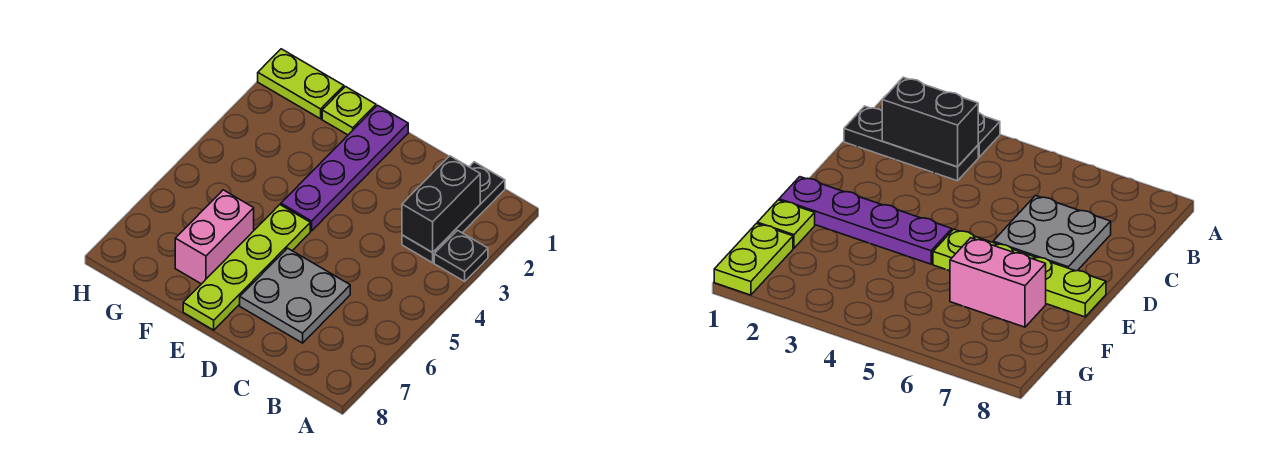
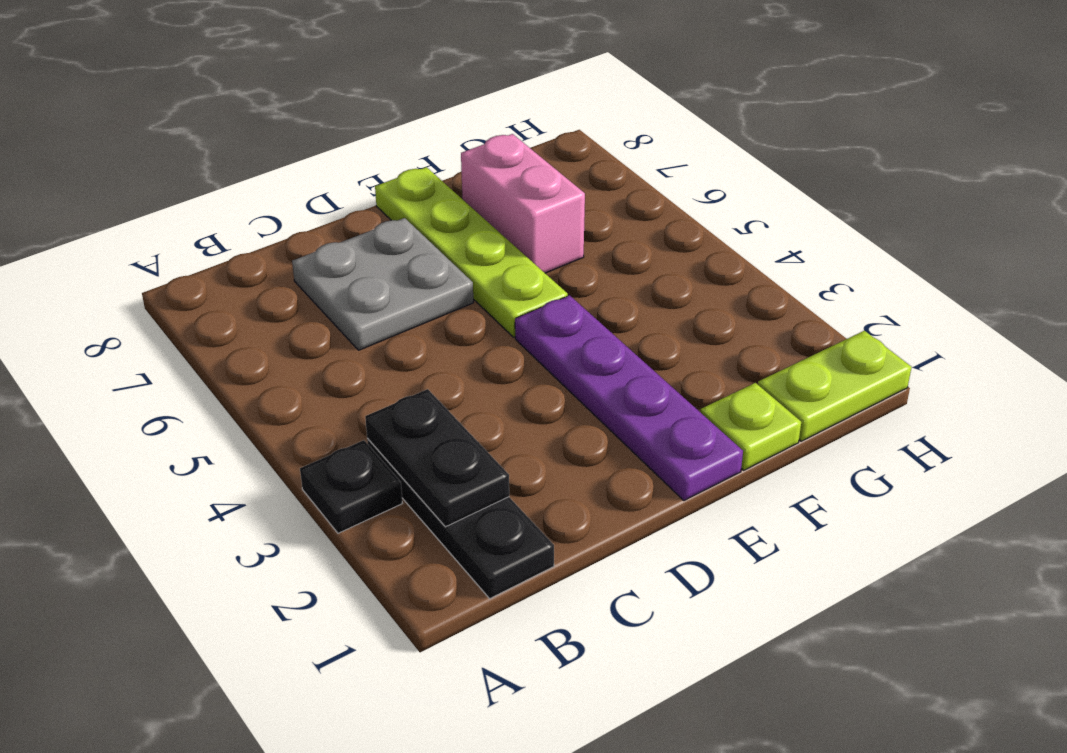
black 1x2 brick [402,156,480,253] -> black 1x2 plate [365,389,509,527]

